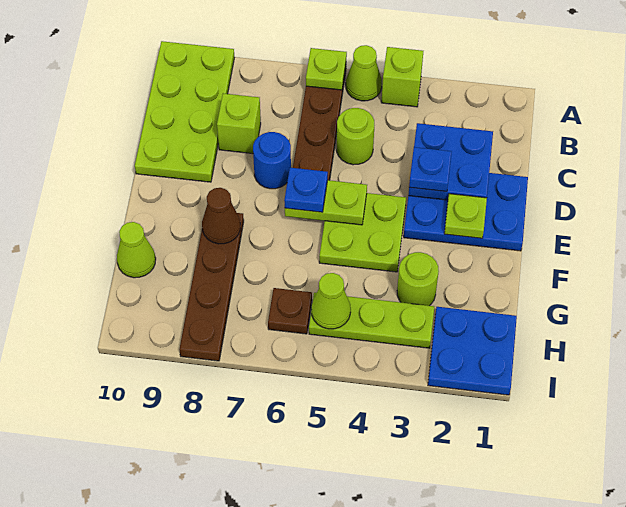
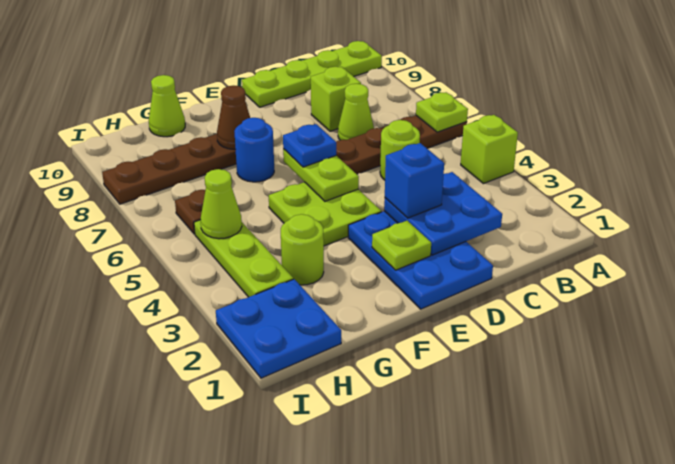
lime 1x1 cone [346,45,382,101] -> lime 1x1 cone moved to [338,84,374,140]
lime 2x4 plate [135,41,234,182] -> lime 1x4 plate [242,41,382,107]
blue 1x1 plate [409,147,451,191] -> blue 1x1 brick [385,143,444,218]
blue 1x1 round brick [253,132,291,189] -> blue 1x1 round brick moved to [234,118,274,182]

